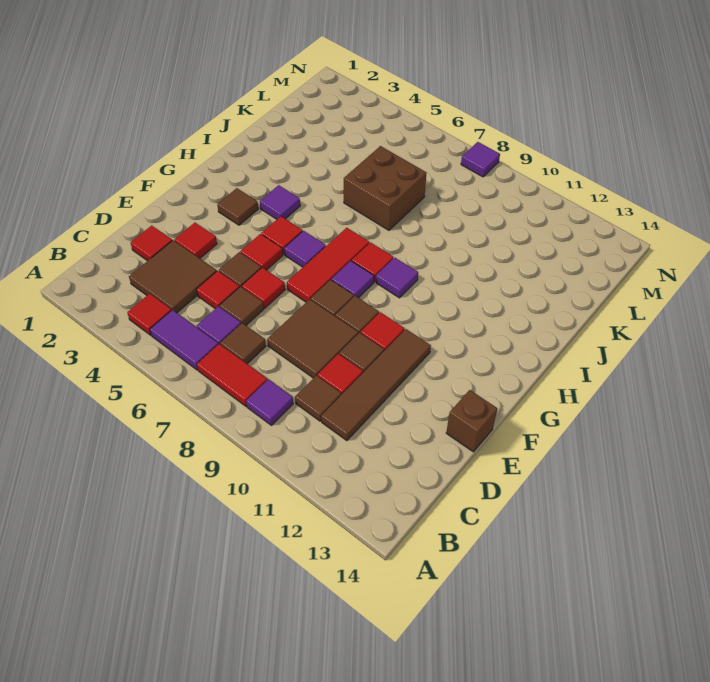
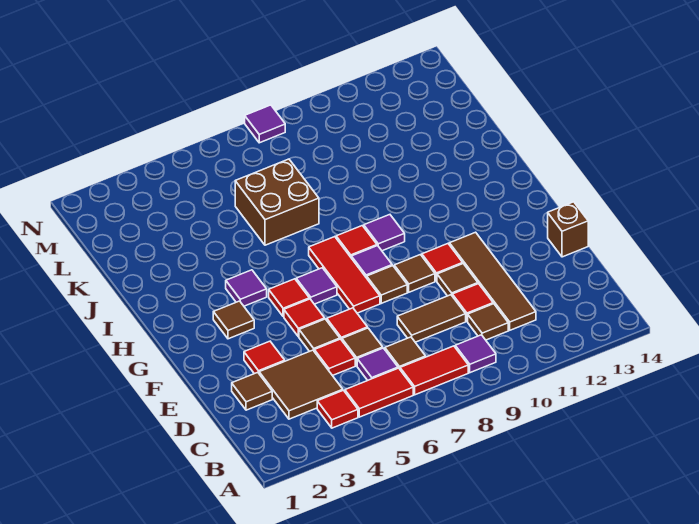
purple 1x2 tile [150,310,218,370] -> red 1x2 tile [345,368,413,417]
red 1x1 tile [130,226,172,261] -> brown 1x1 tile [232,372,272,410]
brown 2x2 tile [267,299,358,378] -> brown 1x2 tile [397,295,466,342]

